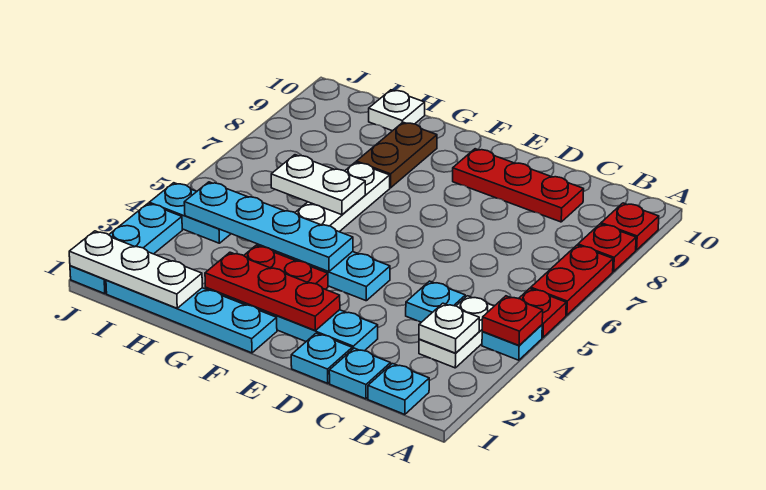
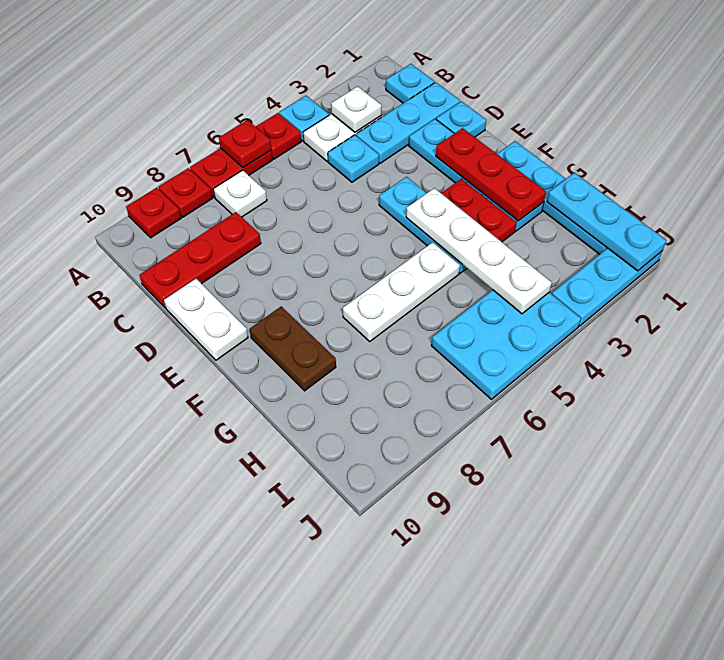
red 1x1 plate [482,296,543,345] -> red 1x1 plate moved to [219,120,271,168]
cyan 1x1 plate [329,348,391,399] -> cyan 1x3 plate [356,82,460,163]
red 1x3 plate [453,149,584,222] -> red 1x3 plate turned to [140,212,261,308]
cyan 1x4 plate [184,182,353,272] -> white 1x4 plate [406,188,552,314]
white 1x2 plate [271,155,365,215] -> white 1x2 plate moved to [164,279,248,360]
brown 1x2 plate [356,122,437,188] -> brown 1x2 plate turned to [250,306,336,391]
white 1x3 plate [69,231,202,308] -> cyan 1x3 plate [547,173,666,271]
white 1x1 plate [369,90,425,131] -> white 1x1 plate moved to [213,170,267,217]
cyan 1x2 plate [149,183,231,243] -> cyan 2x3 plate [431,290,581,399]

